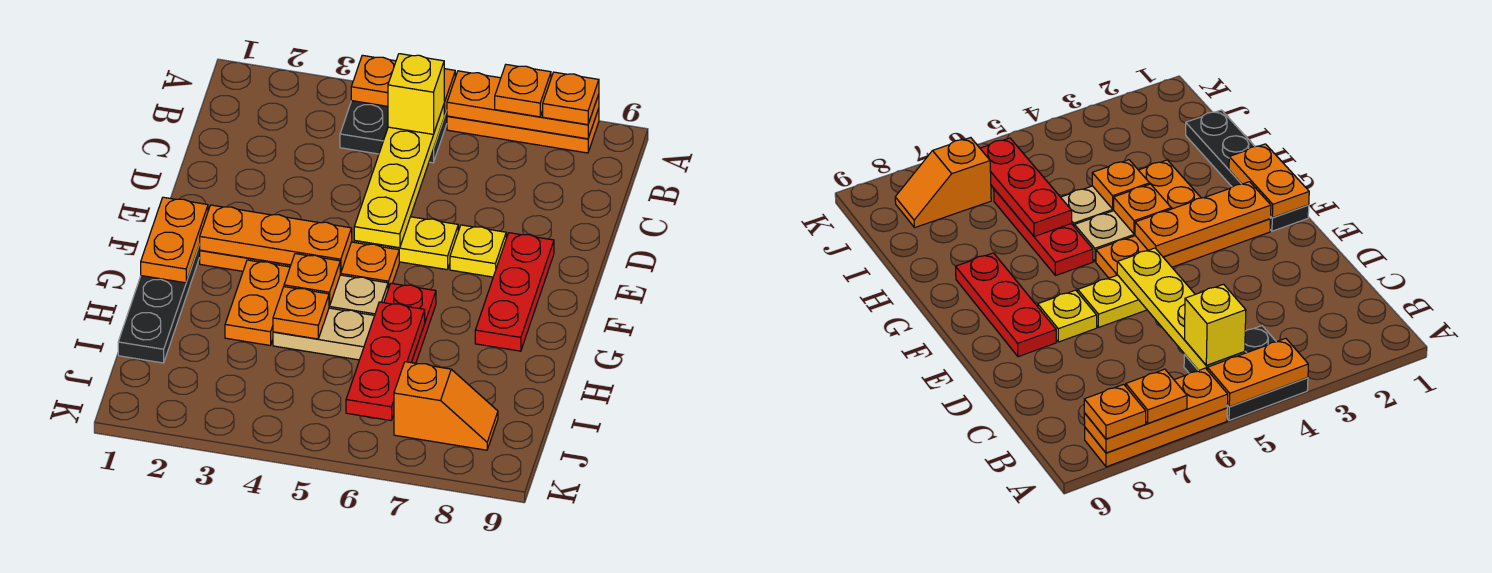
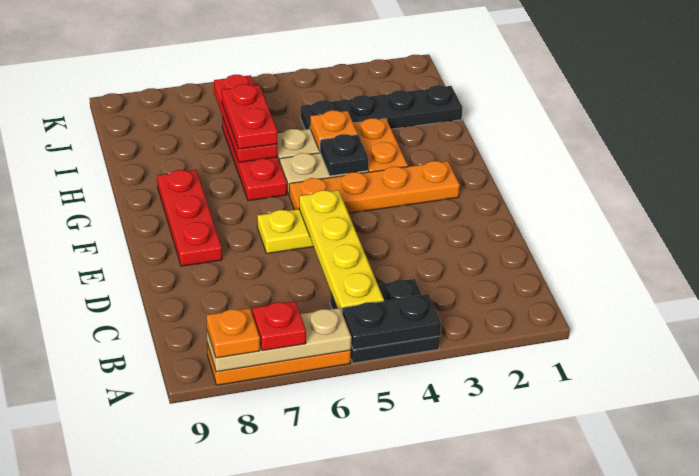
orange 1x2 plate [351,55,455,115] -> black 1x2 plate [342,294,441,350]
orange 1x3 plate [447,71,599,139] -> tan 1x3 plate [207,308,351,372]
orange 1x1 plate [495,65,551,117] -> red 1x1 plate [252,301,306,351]
yellow 1x1 brick [388,54,444,134] -> none
yellow 1x1 plate [450,225,506,277] -> none
black 1x4 plate [118,244,200,363] -> black 1x4 plate turned to [300,85,463,130]
orange 1x2 plate [141,197,208,283] -> none
orange 1x3 plate [200,205,352,273] -> none
orange 1x1 plate [284,254,340,306] -> black 1x1 plate [320,134,369,176]
none -> red 1x2 plate [222,84,277,149]
orange 1x2 slope [394,362,498,450] -> none

